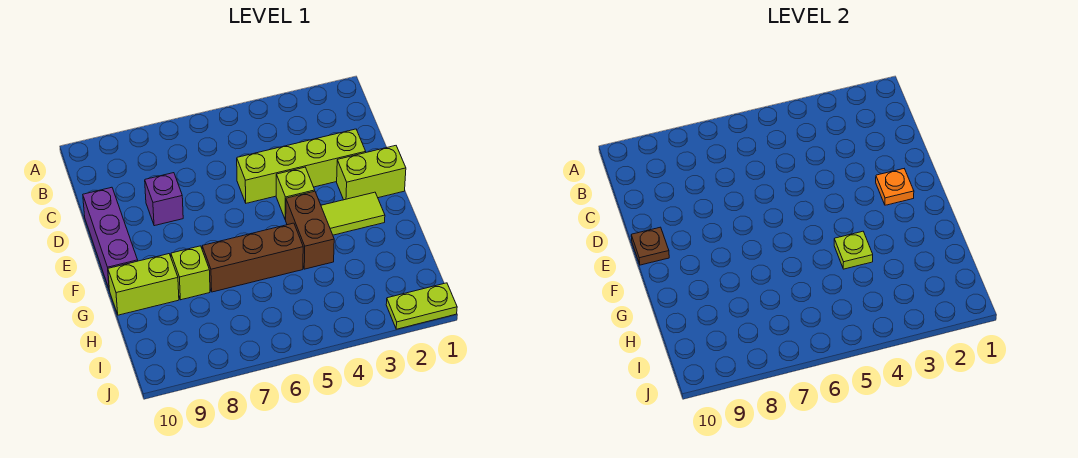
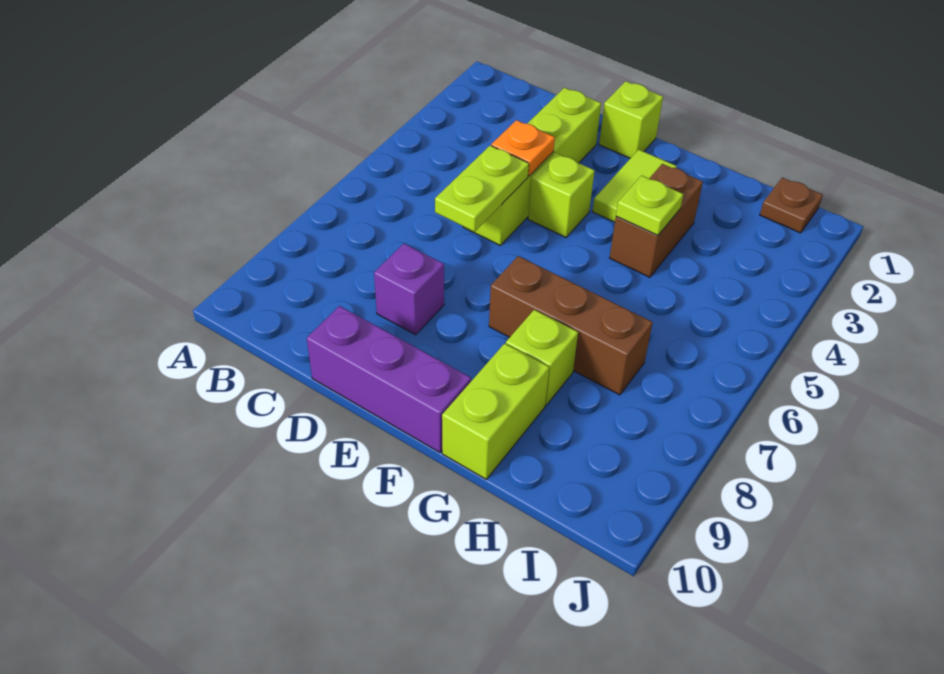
lime 1x2 brick [337,146,406,200] -> lime 1x1 brick [599,81,663,158]
orange 1x1 plate [876,169,914,205] -> orange 1x1 plate moved to [491,120,555,176]
brown 1x1 plate [631,227,669,265] -> brown 1x1 plate moved to [760,178,823,233]
brown 1x2 brick [286,191,334,269] -> brown 1x2 brick turned to [610,164,703,277]
brown 1x3 brick [202,223,303,292] -> brown 1x3 brick turned to [489,256,653,395]
lime 1x2 plate [386,283,457,329] -> lime 1x2 plate moved to [435,146,529,232]

